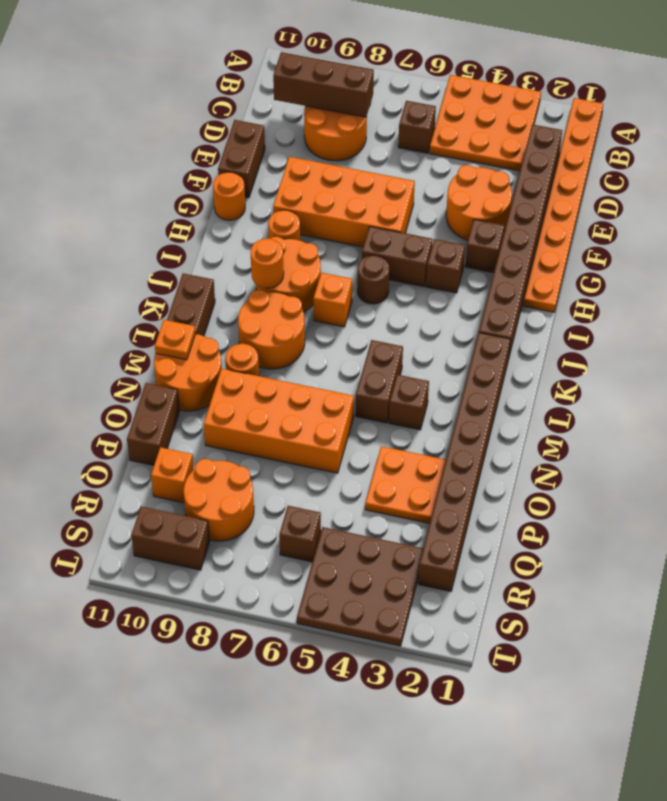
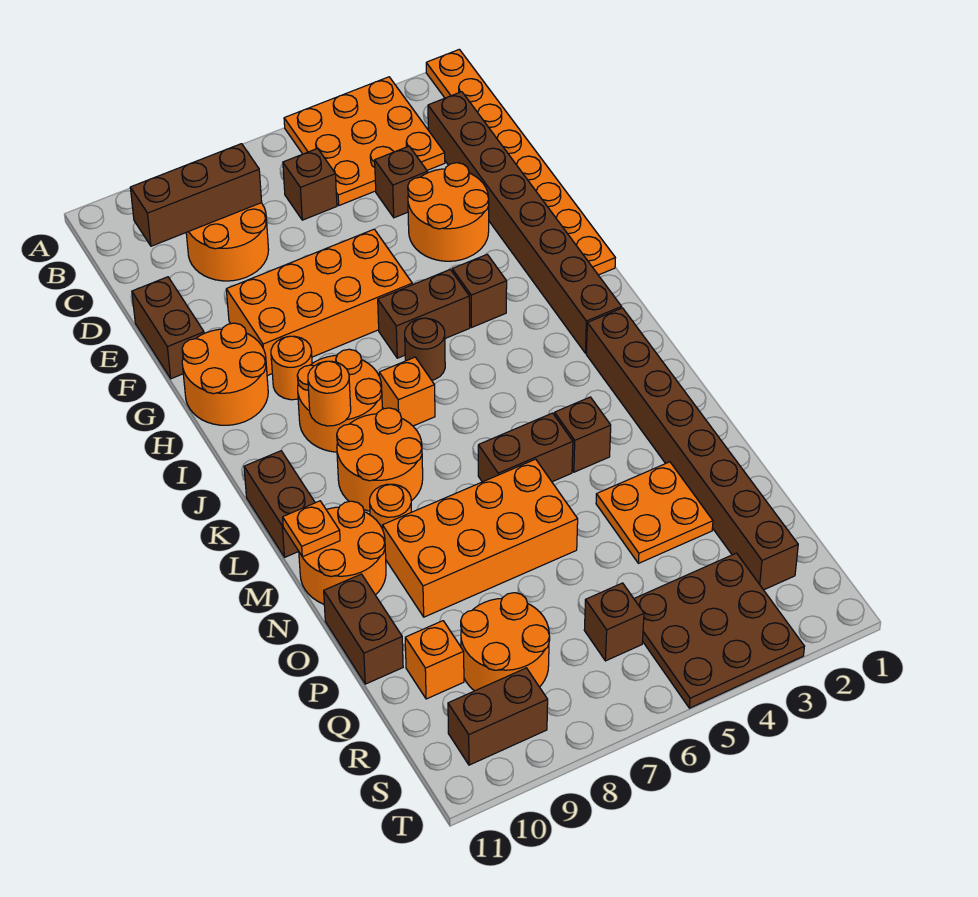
brown 1x1 brick [465,219,504,273] -> brown 1x1 brick moved to [375,146,428,218]
orange 1x1 round brick [213,172,245,220] -> orange 2x2 round brick [182,323,268,425]
brown 1x2 brick [356,340,403,423] -> brown 1x2 brick turned to [478,413,573,482]

